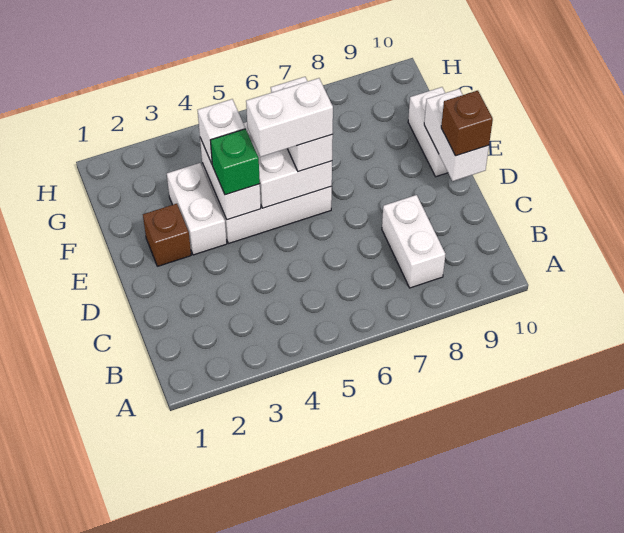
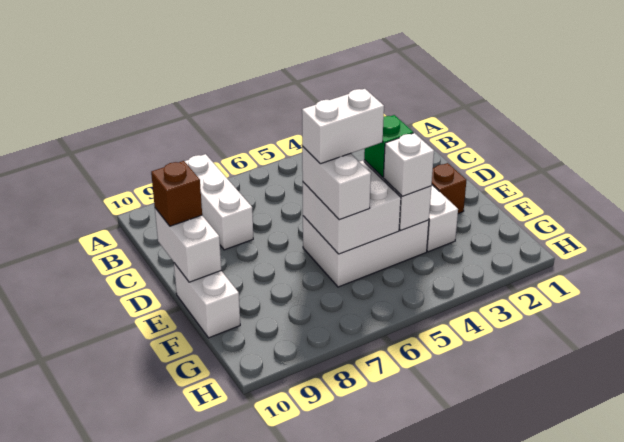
white 1x2 brick [382,195,445,288] -> white 1x3 brick [185,154,253,250]

